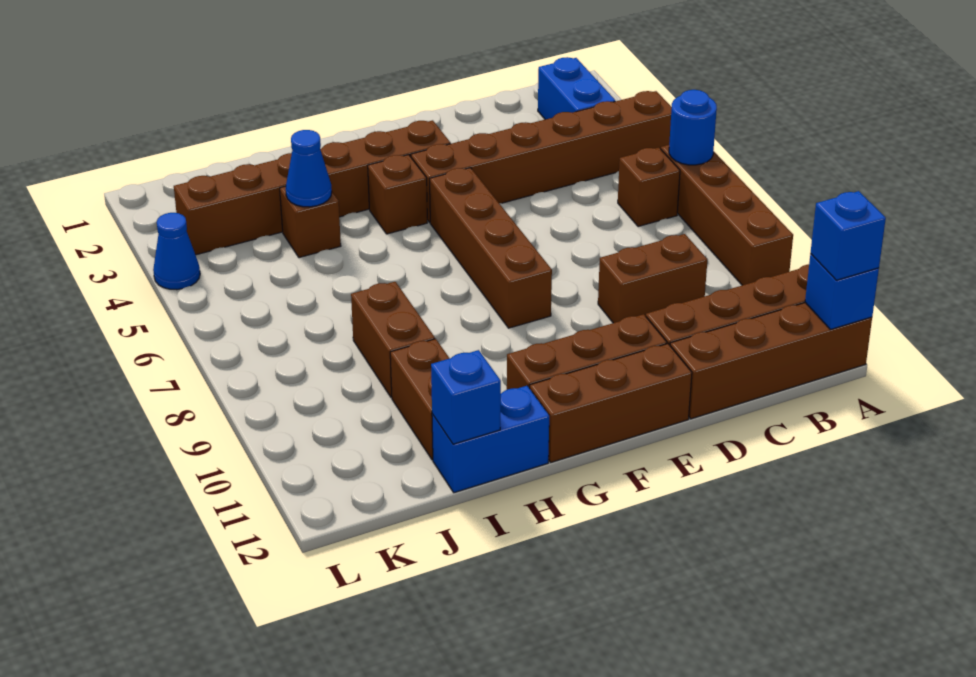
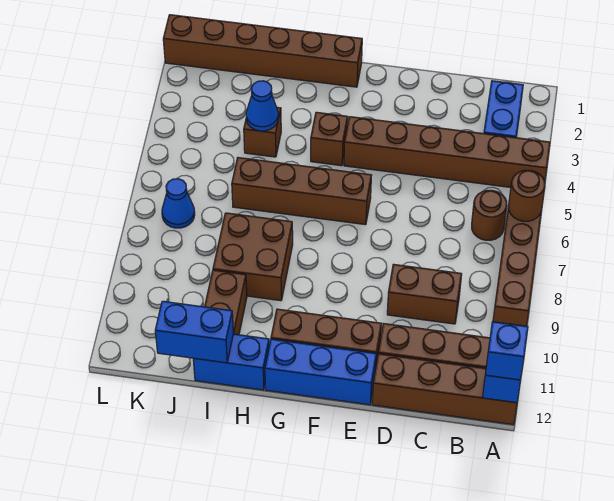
blue 1x1 round brick [669,90,717,165] -> brown 1x1 round brick [509,170,545,221]
brown 1x1 brick [618,148,680,227] -> brown 1x1 round brick [472,190,507,240]
brown 1x3 brick [530,344,692,462] -> blue 1x3 brick [265,339,376,405]
brown 1x6 brick [174,120,451,255] -> brown 1x6 brick moved to [163,15,362,87]
brown 1x4 brick [430,168,552,328] -> brown 1x4 brick turned to [232,158,371,225]
brown 1x2 brick [351,282,435,397] -> brown 2x2 brick [213,213,293,301]
blue 1x1 brick [431,350,501,444] -> blue 1x2 brick [155,301,233,363]
blue 1x1 cone [153,213,200,290] -> blue 1x1 cone moved to [162,179,195,228]

